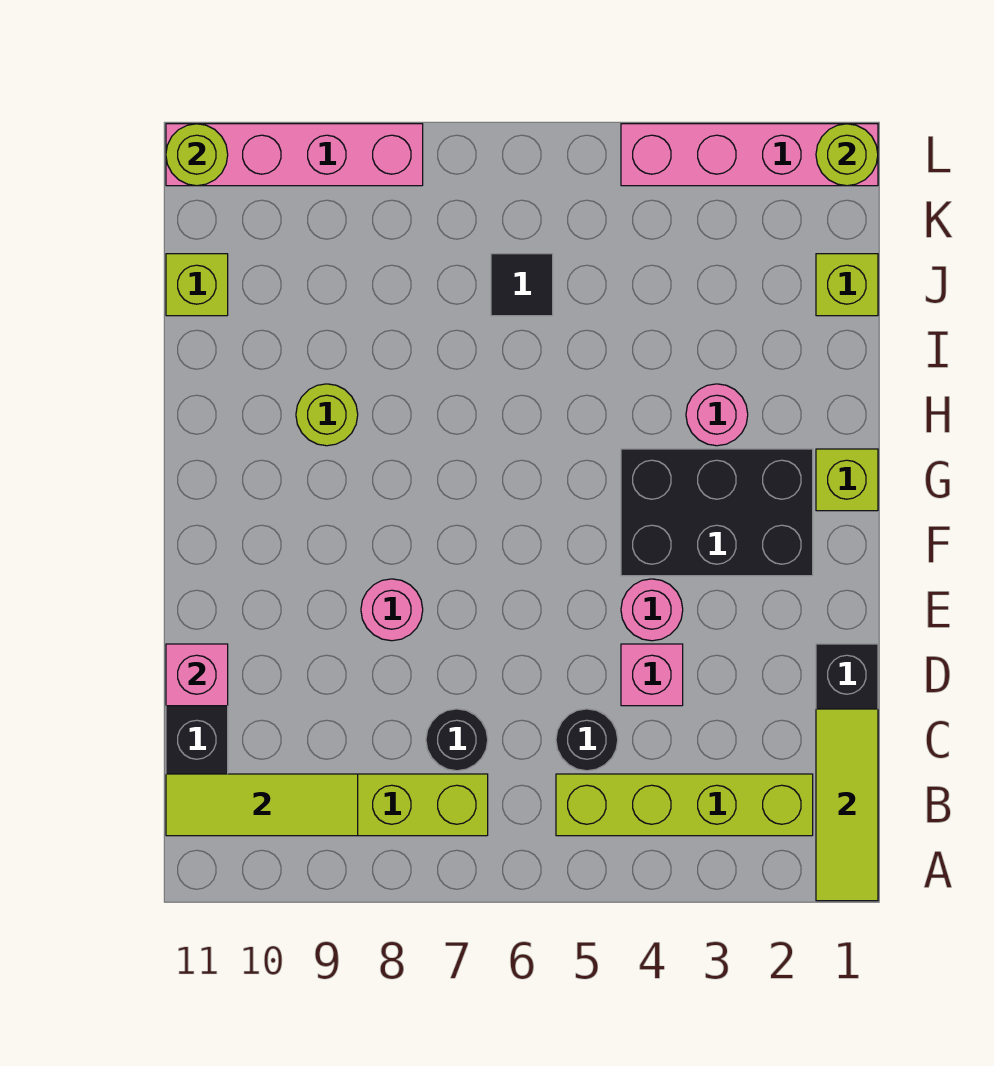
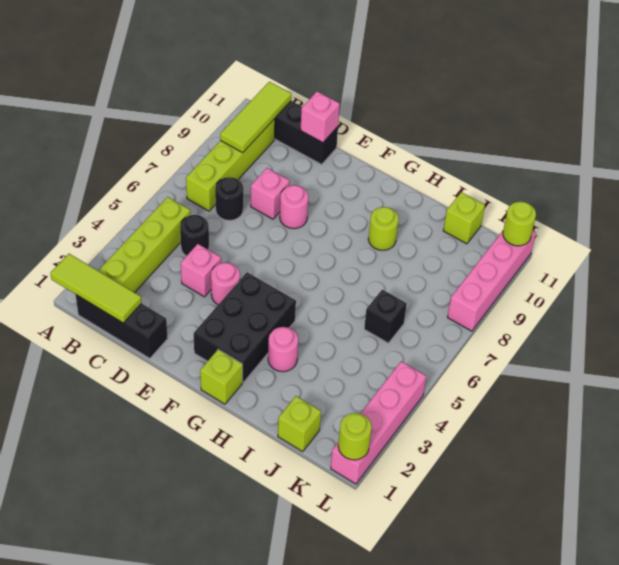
none -> pink 1x1 brick [251,168,290,219]
black 1x1 tile [491,254,553,316] -> black 1x1 brick [364,290,407,343]

